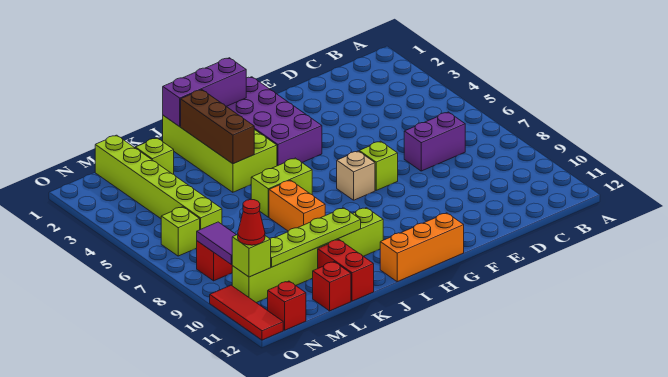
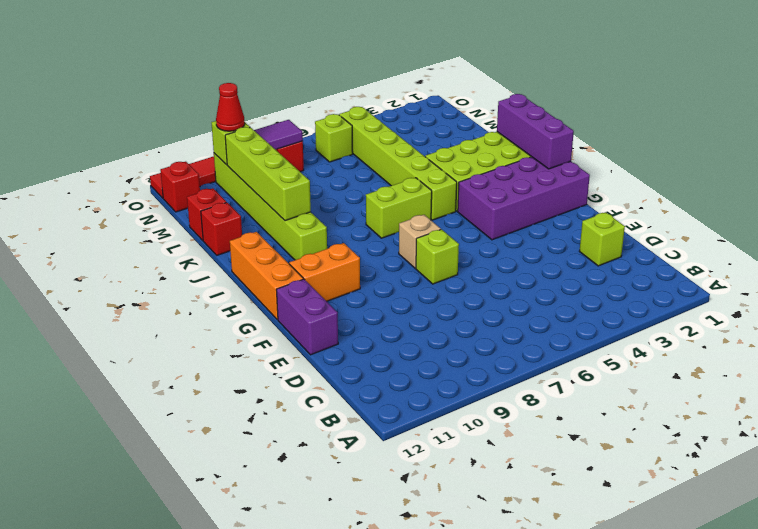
purple 1x2 brick [404,112,465,171] -> purple 1x2 brick moved to [276,279,338,355]
lime 1x2 brick [251,158,312,217] -> lime 1x2 brick turned to [366,178,432,238]
brown 1x3 brick [181,90,254,164] -> none
orange 1x2 brick [269,180,325,231] -> orange 1x2 brick moved to [289,243,360,301]
lime 1x4 plate [270,208,361,267] -> lime 1x4 brick [225,127,311,221]
red 1x2 brick [318,240,374,301] -> red 1x1 brick [201,202,242,255]
lime 1x1 brick [135,138,174,174] -> lime 1x1 brick moved to [579,212,625,266]
lime 1x6 brick [95,135,222,230] -> lime 1x6 brick turned to [339,107,457,220]

